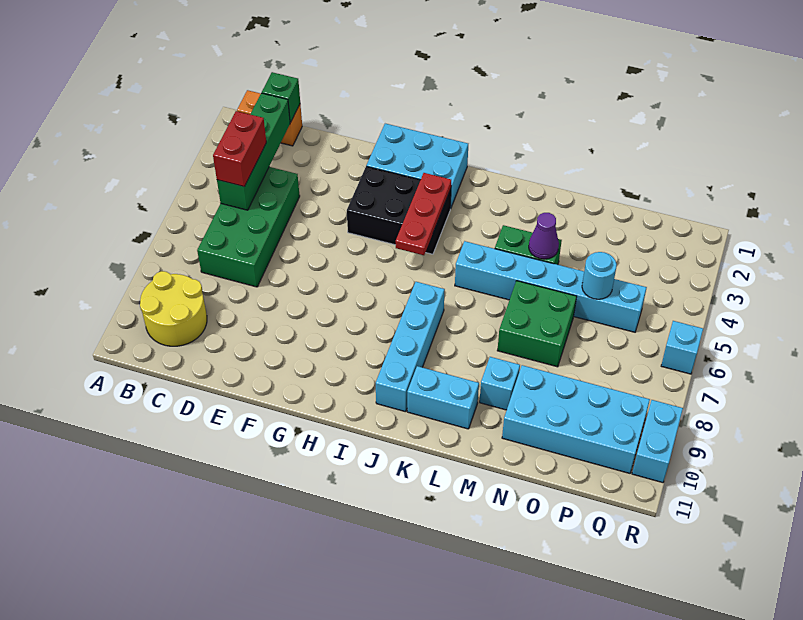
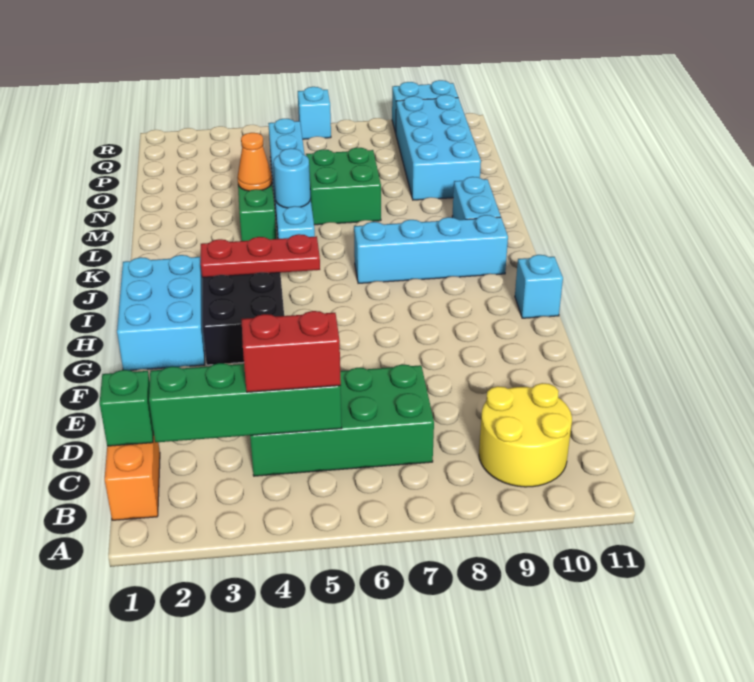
purple 1x1 cone [529,213,559,259] -> orange 1x1 cone [237,133,272,191]
cyan 1x1 brick [480,357,520,410] -> cyan 1x1 brick moved to [515,255,563,318]
cyan 1x1 round brick [582,252,617,299] -> cyan 1x1 round brick moved to [273,148,310,208]

